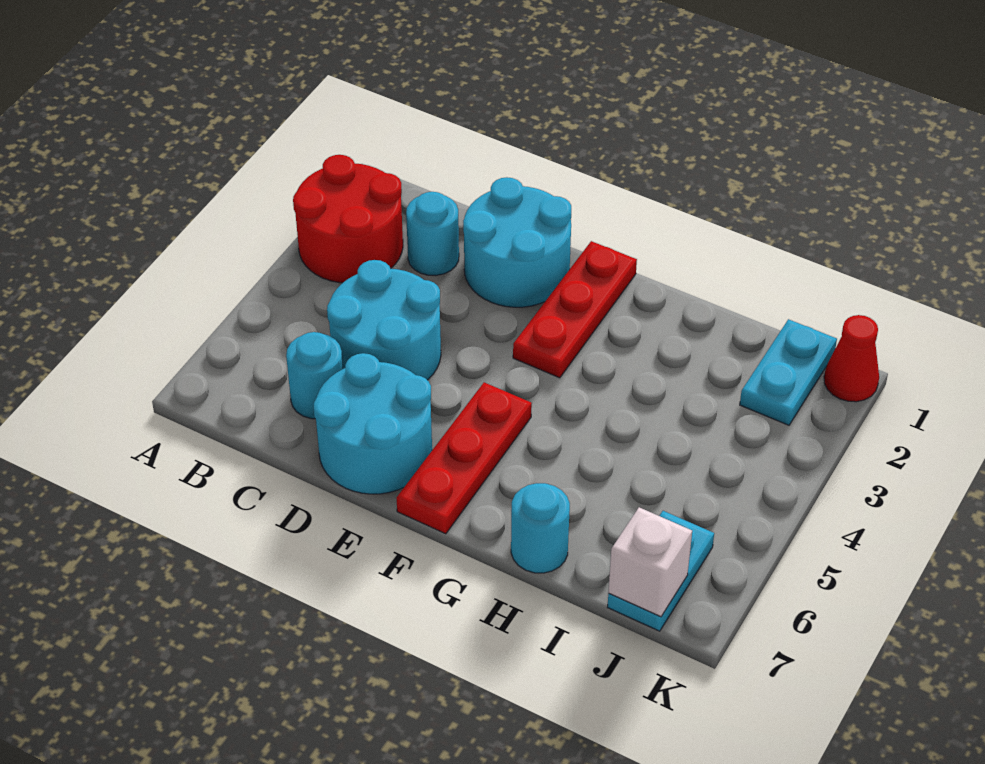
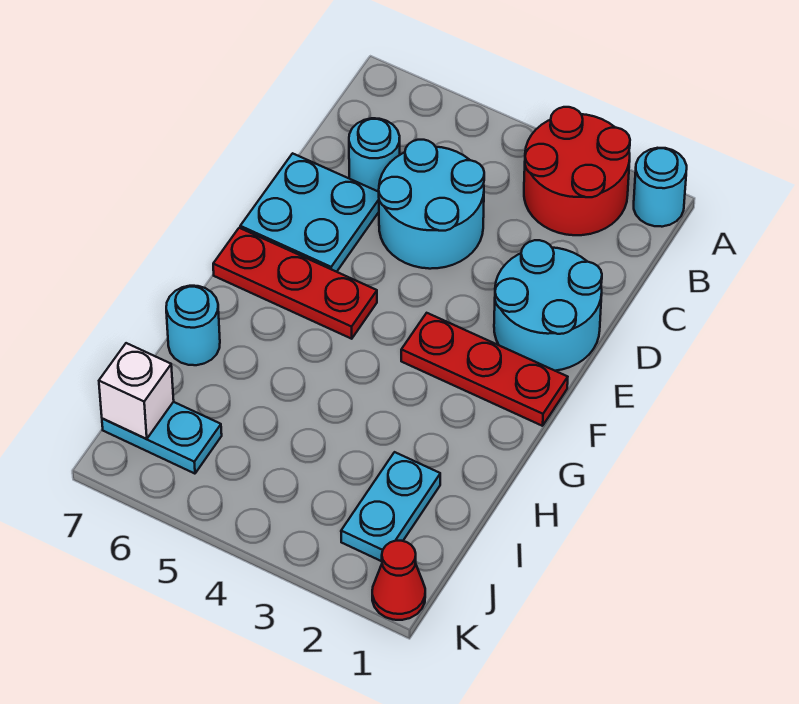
cyan 1x1 round brick [406,192,459,276] -> cyan 1x1 round brick moved to [634,148,687,227]
cyan 2x2 round brick [314,353,432,494] -> cyan 2x2 plate [240,153,379,272]
cyan 1x2 plate [740,319,837,425] -> cyan 1x2 plate turned to [341,452,440,561]

